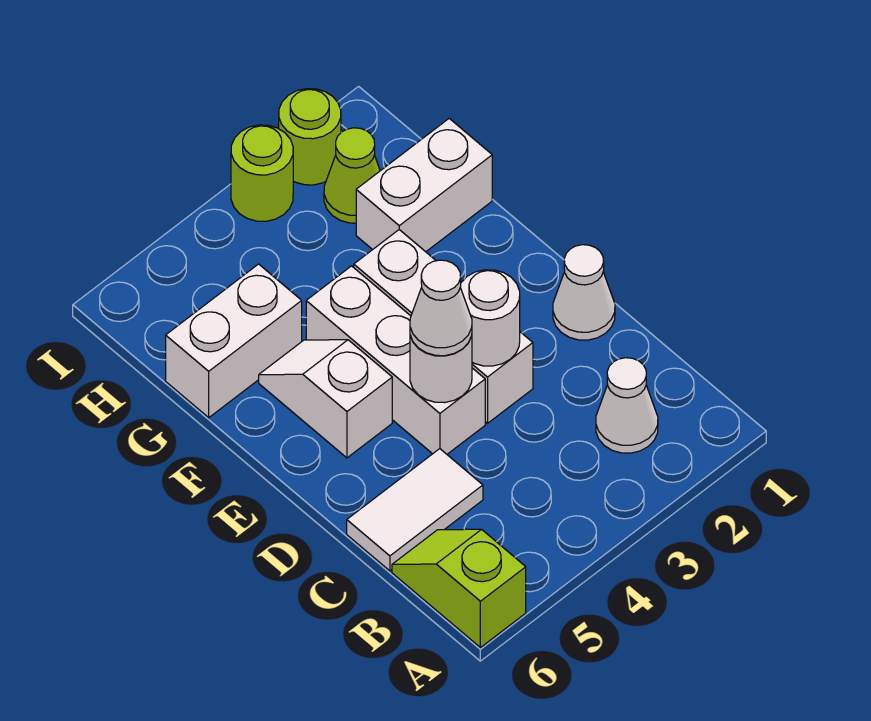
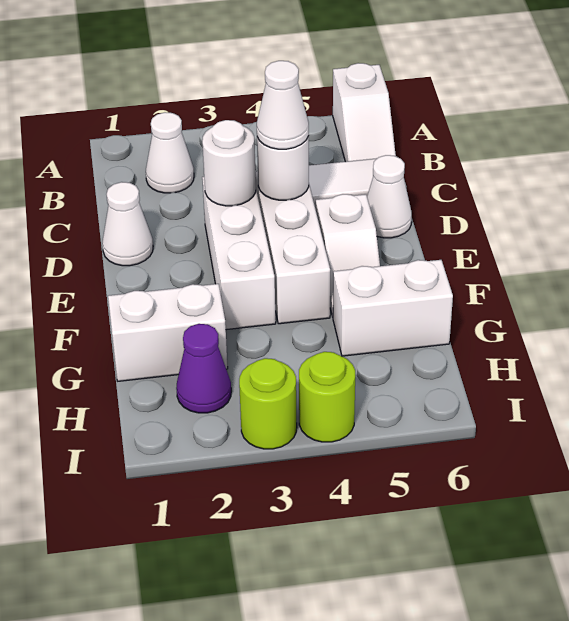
lime 1x2 slope [392,529,526,648] -> white 1x2 slope [333,63,396,162]
none -> white 1x1 cone [367,155,412,238]
lime 1x1 cone [324,128,380,223] -> purple 1x1 cone [176,324,231,413]
lime 1x1 round brick [279,89,341,185] -> lime 1x1 round brick moved to [299,352,355,442]

